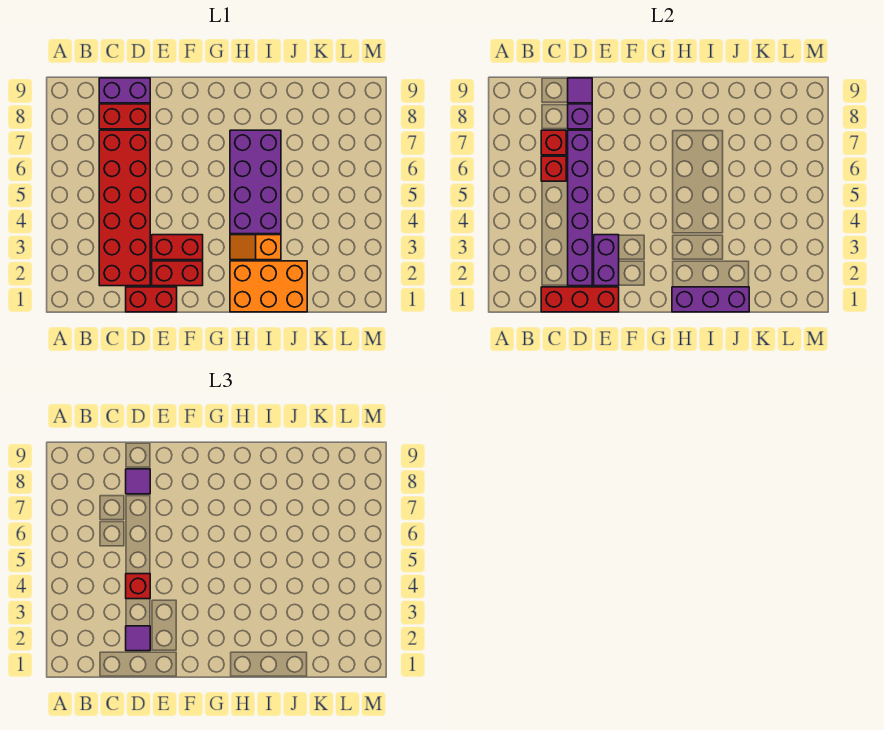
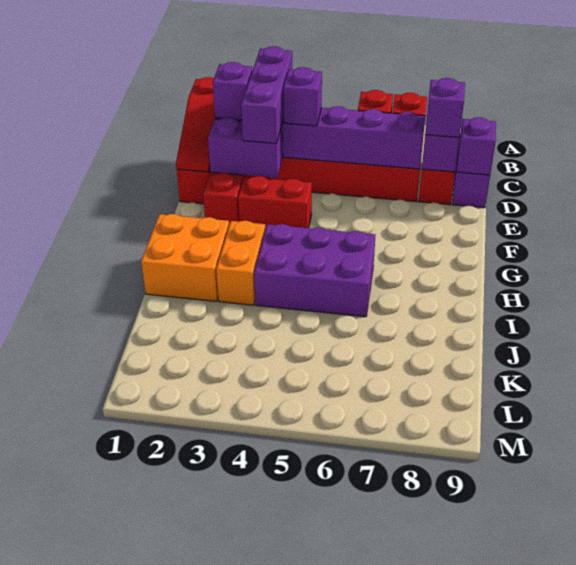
red 1x3 brick [541,287,619,312] -> red 1x3 slope [176,77,215,172]
purple 1x1 tile [126,626,150,651] -> purple 1x1 brick [213,62,252,120]
red 1x1 brick [126,574,150,599] -> purple 1x1 brick [283,67,322,126]
purple 1x1 tile [126,469,150,494] -> purple 1x1 brick [425,78,465,137]
purple 1x1 tile [568,78,592,103] -> purple 1x1 brick [457,117,496,175]
red 1x2 brick [152,235,203,260] -> red 1x2 brick turned to [238,176,312,229]
orange 2x3 brick [230,261,307,312] -> orange 2x2 brick [141,214,229,301]
purple 1x3 brick [672,287,749,312] -> purple 1x3 brick moved to [241,46,292,144]
orange 1x2 slope [230,235,281,260] -> orange 1x2 brick [216,221,265,305]
purple 2x4 brick [230,130,281,234] -> purple 2x3 brick [254,224,375,317]

